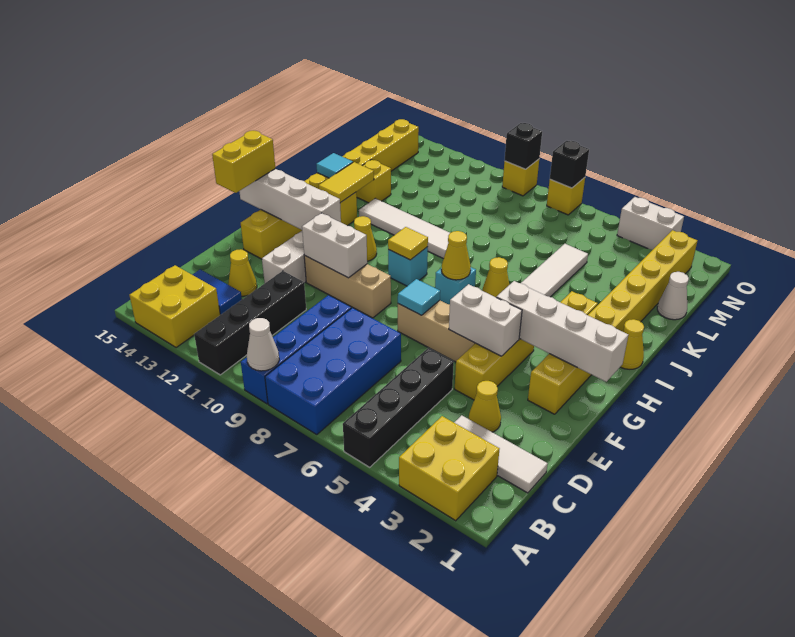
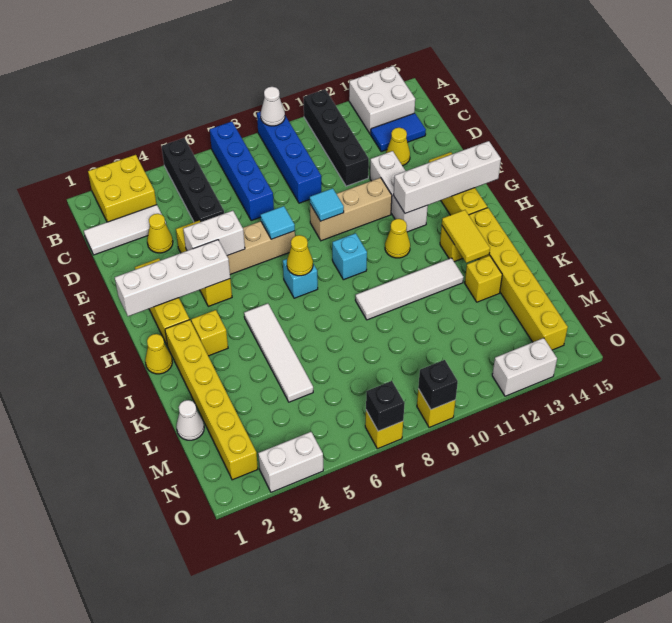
blue 2x4 brick [265,308,401,435] -> blue 1x4 brick [210,122,274,221]
yellow 2x2 brick [129,265,220,348] -> white 2x2 brick [349,66,415,134]
white 1x2 brick [302,213,367,278] -> white 1x2 brick moved to [492,338,557,396]
yellow 1x2 brick [212,131,275,193] -> none
yellow 1x1 tile [388,227,428,260] -> none
yellow 1x1 cone [482,257,509,297] -> none
cyan 1x1 tile [317,153,353,178] -> cyan 1x1 tile moved to [310,188,344,221]

